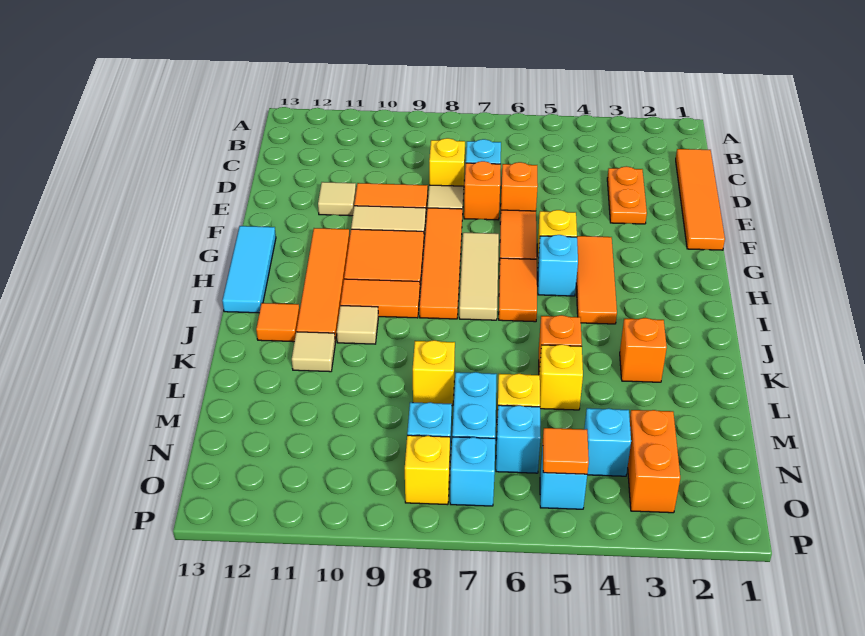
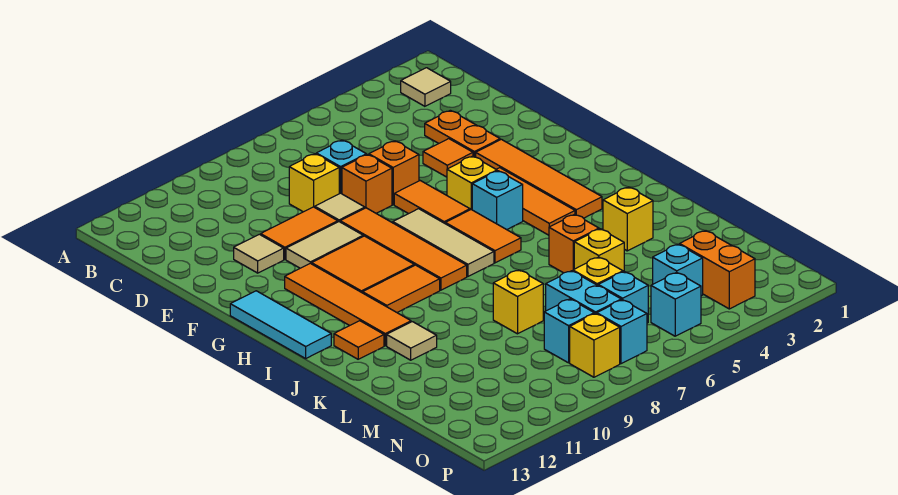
orange 1x4 tile [676,149,725,250] -> orange 1x4 tile moved to [476,139,602,218]
tan 1x1 tile [337,306,378,344] -> tan 1x1 tile moved to [401,68,451,106]
orange 1x1 brick [620,318,667,382] -> yellow 1x1 brick [603,187,653,251]
orange 1x1 tile [543,428,589,474] -> orange 1x1 tile moved to [423,139,473,177]

